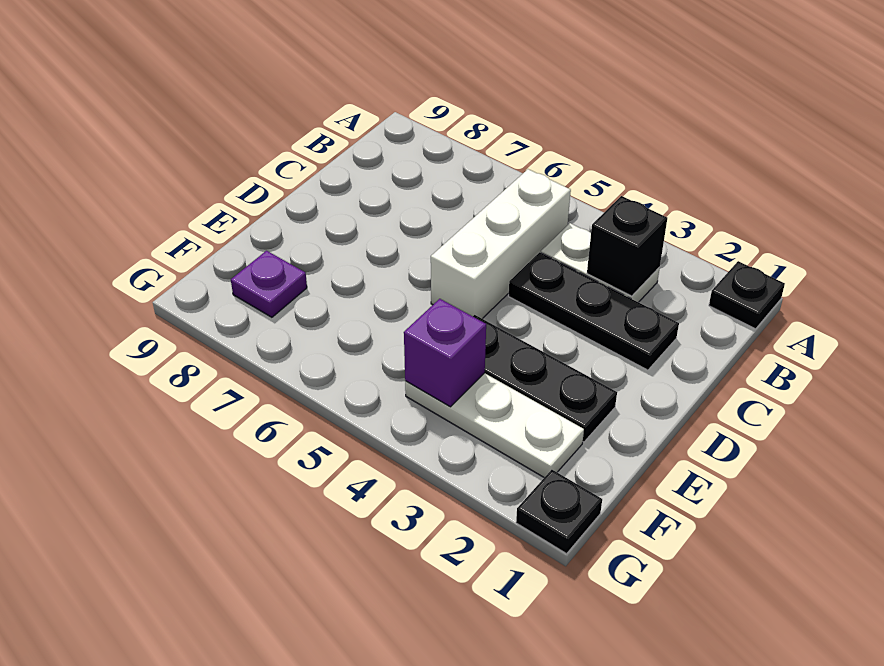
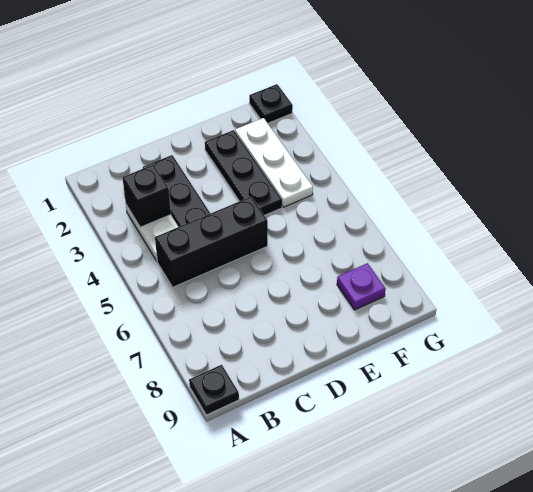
black 1x1 plate [709,261,785,329] -> black 1x1 plate moved to [189,365,239,415]
white 1x3 brick [431,169,571,319] -> black 1x3 brick [155,197,268,287]
purple 1x1 brick [404,299,486,407] -> none

